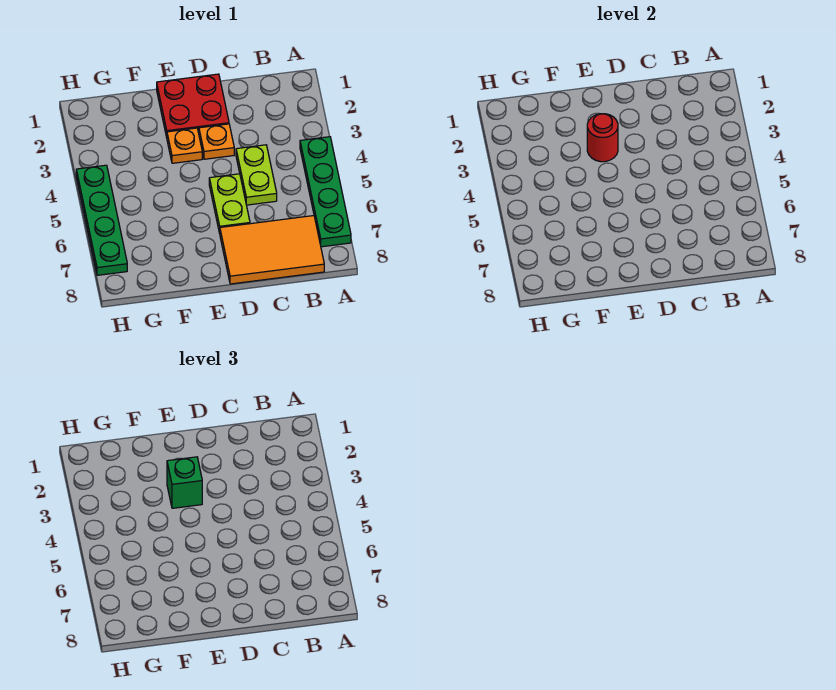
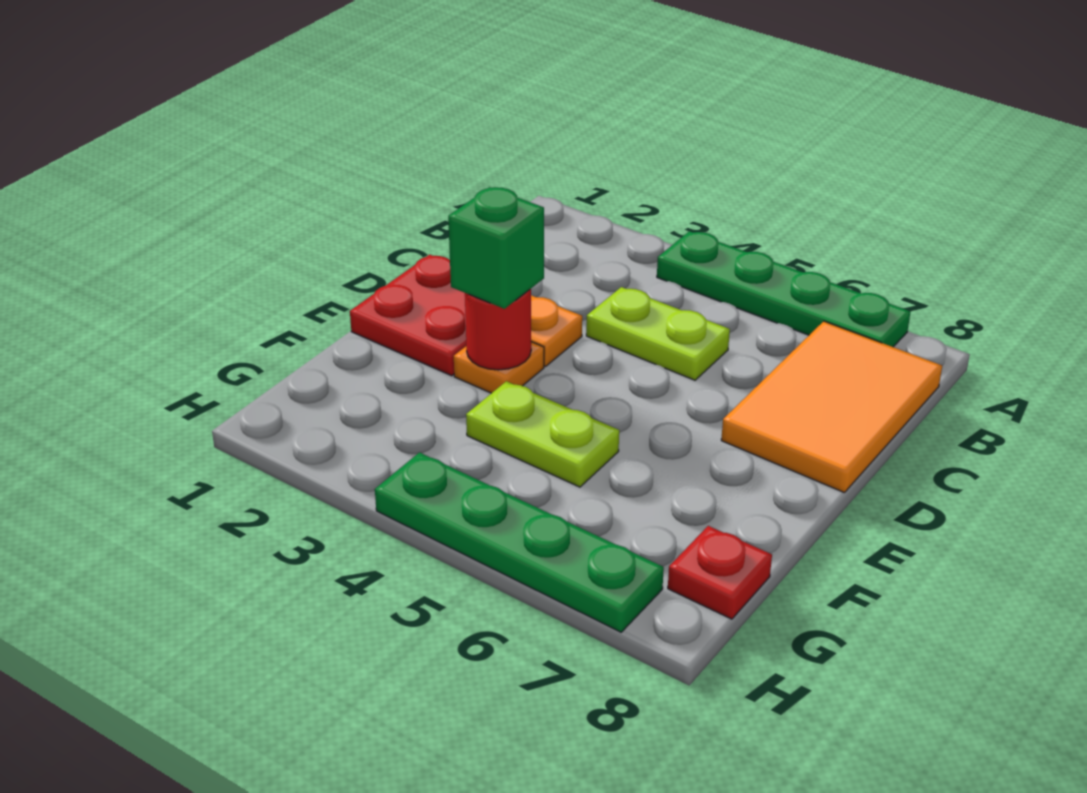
lime 1x2 plate [209,174,250,233] -> lime 1x2 plate moved to [466,381,619,487]
none -> red 1x1 plate [668,526,772,619]

